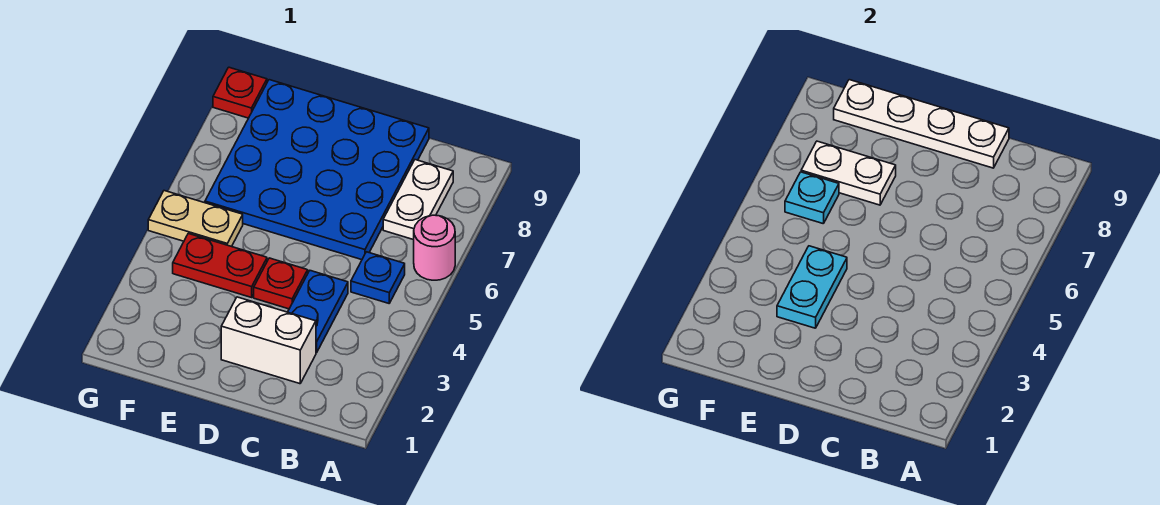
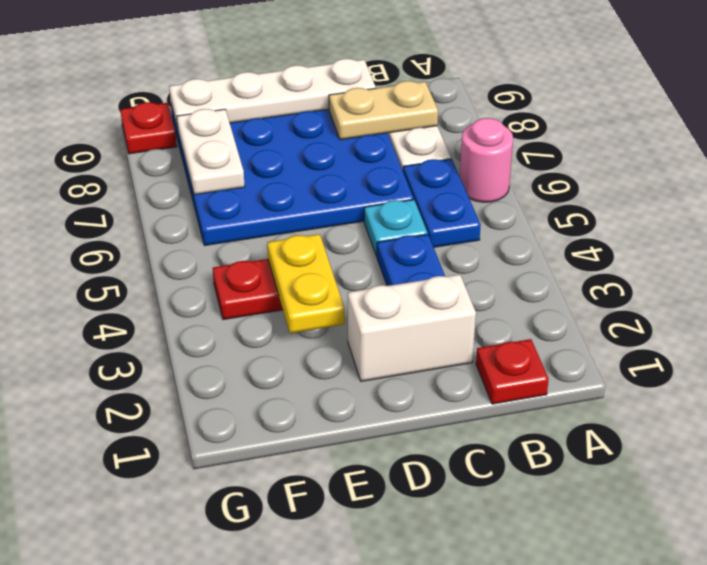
blue 1x1 plate [351,252,405,303] -> blue 1x2 plate [403,159,481,247]
red 1x1 plate [254,258,308,309] -> red 1x1 plate moved to [476,339,549,404]
cyan 1x2 plate [777,246,847,328] -> yellow 1x2 plate [267,234,345,333]
white 1x2 plate [801,141,896,205] -> white 1x2 plate turned to [177,109,245,195]
tan 1x2 plate [148,191,243,247] -> tan 1x2 plate moved to [329,81,438,140]
cyan 1x1 plate [785,172,839,224] -> cyan 1x1 plate moved to [364,200,428,256]

